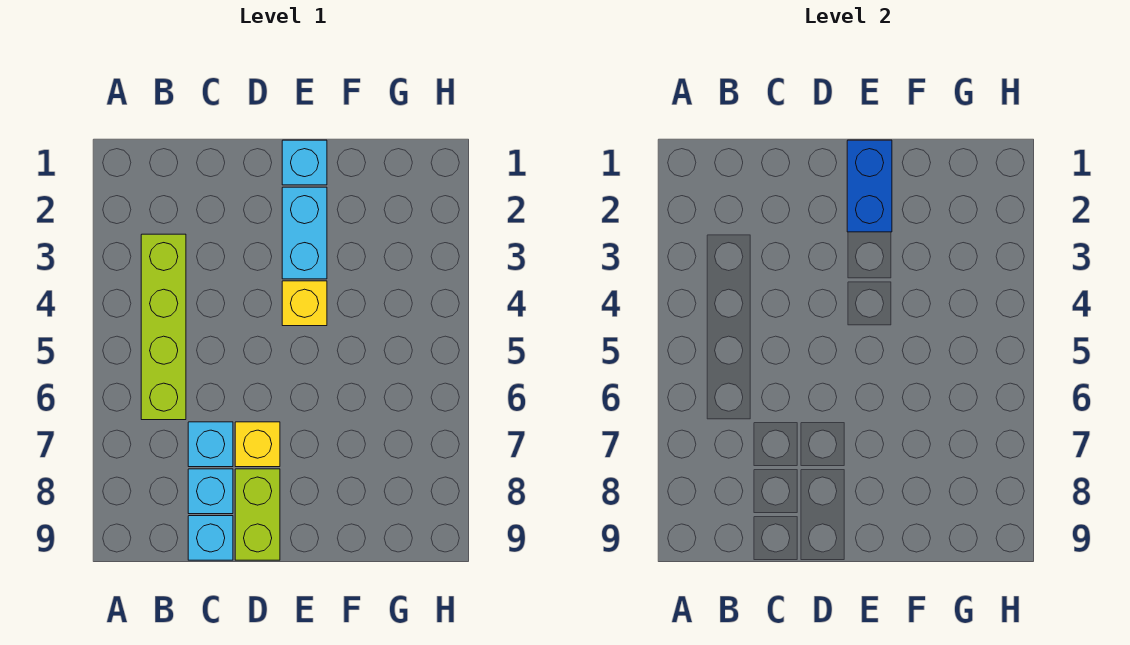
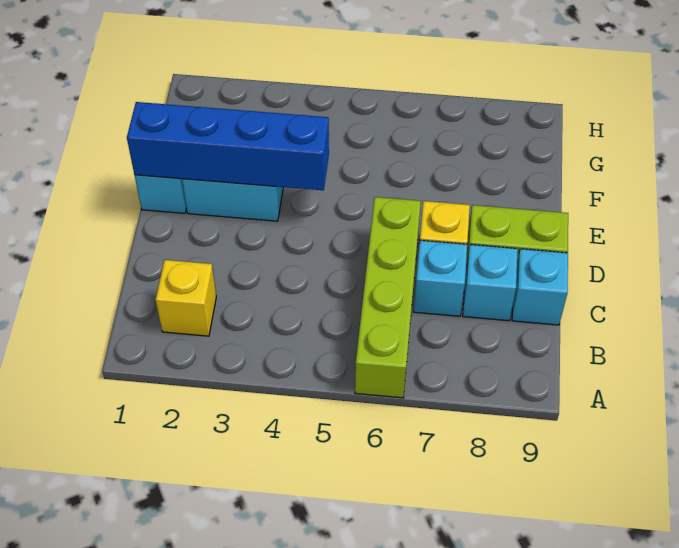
lime 1x4 brick [141,234,186,420] -> lime 1x4 brick turned to [355,197,421,398]
blue 1x2 brick [847,140,892,232] -> blue 1x4 brick [127,102,329,190]
yellow 1x1 brick [282,281,327,326] -> yellow 1x1 brick moved to [156,260,216,336]

